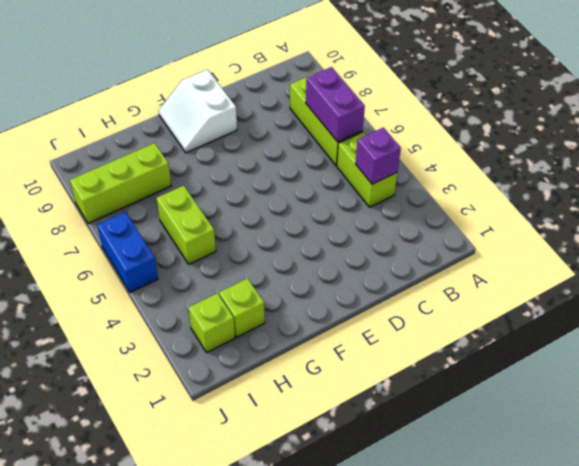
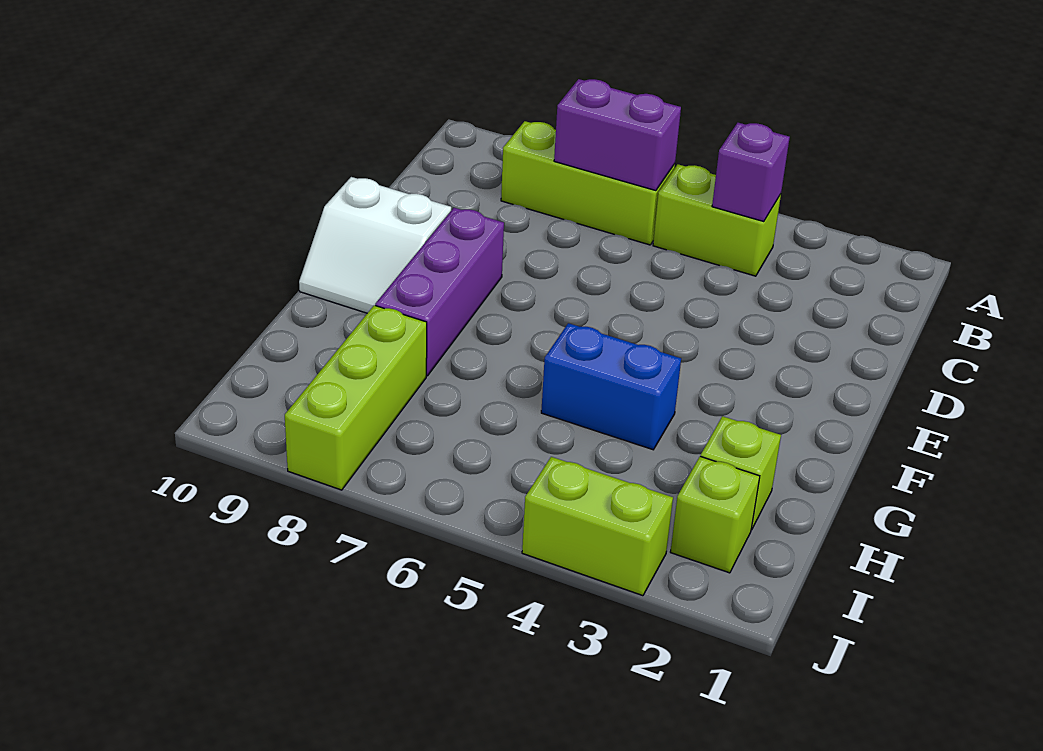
none -> purple 1x3 brick [375,208,504,376]
lime 1x2 brick [157,186,216,264] -> lime 1x2 brick moved to [522,457,673,596]
blue 1x2 brick [97,212,158,292] -> blue 1x2 brick moved to [541,323,681,450]

